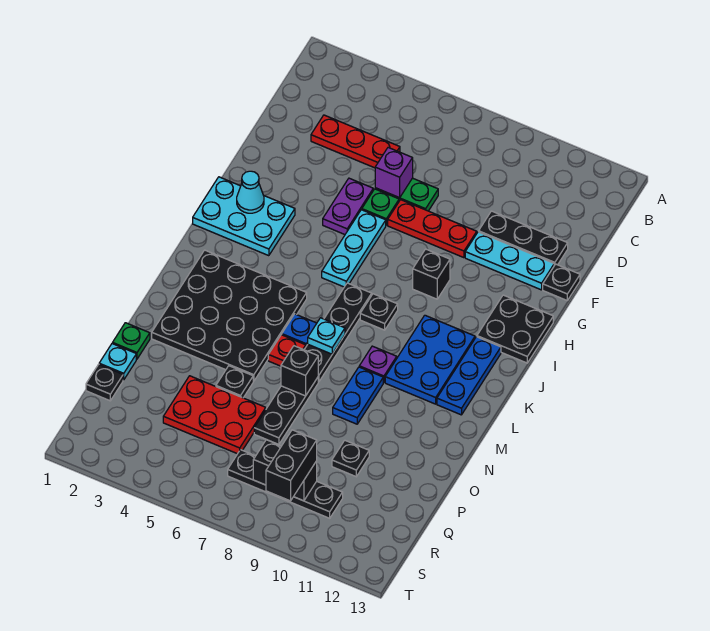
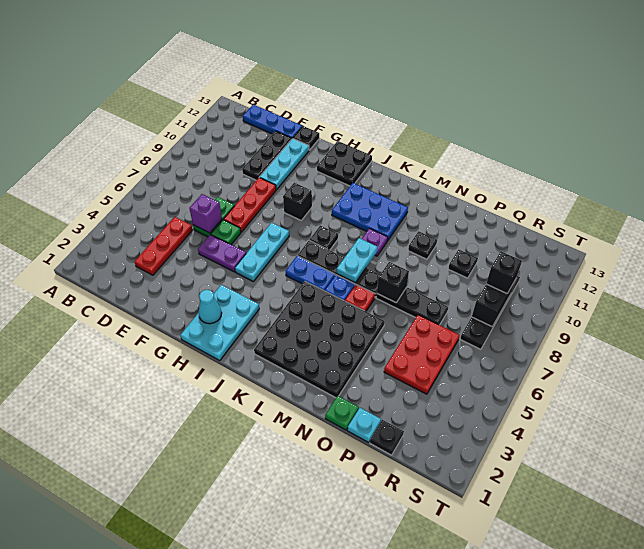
cyan 1x3 plate [322,210,386,287] -> cyan 1x3 plate turned to [235,223,289,281]
blue 1x3 plate [437,337,501,415] -> blue 1x3 plate moved to [243,105,302,138]
cyan 1x1 plate [308,318,345,354] -> cyan 1x2 plate [337,238,377,283]
blue 1x2 plate [333,367,383,424] -> blue 1x2 plate moved to [286,256,335,291]
black 1x1 plate [216,366,253,398] -> black 1x1 plate moved to [408,231,437,259]
black 1x2 brick [266,430,317,501] -> black 1x1 brick [486,251,522,293]

